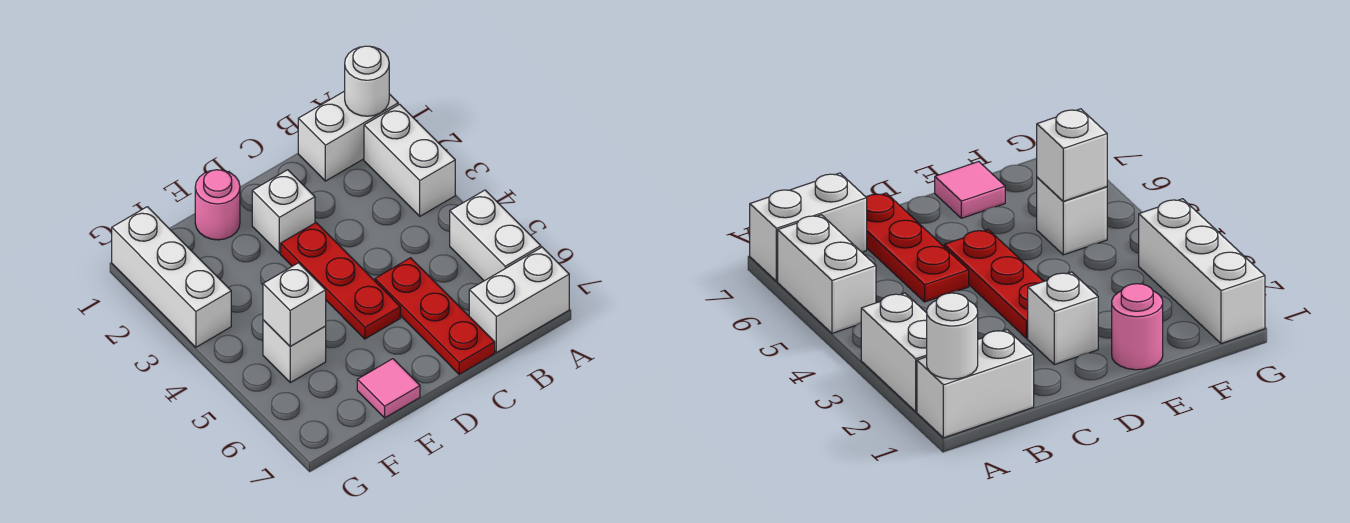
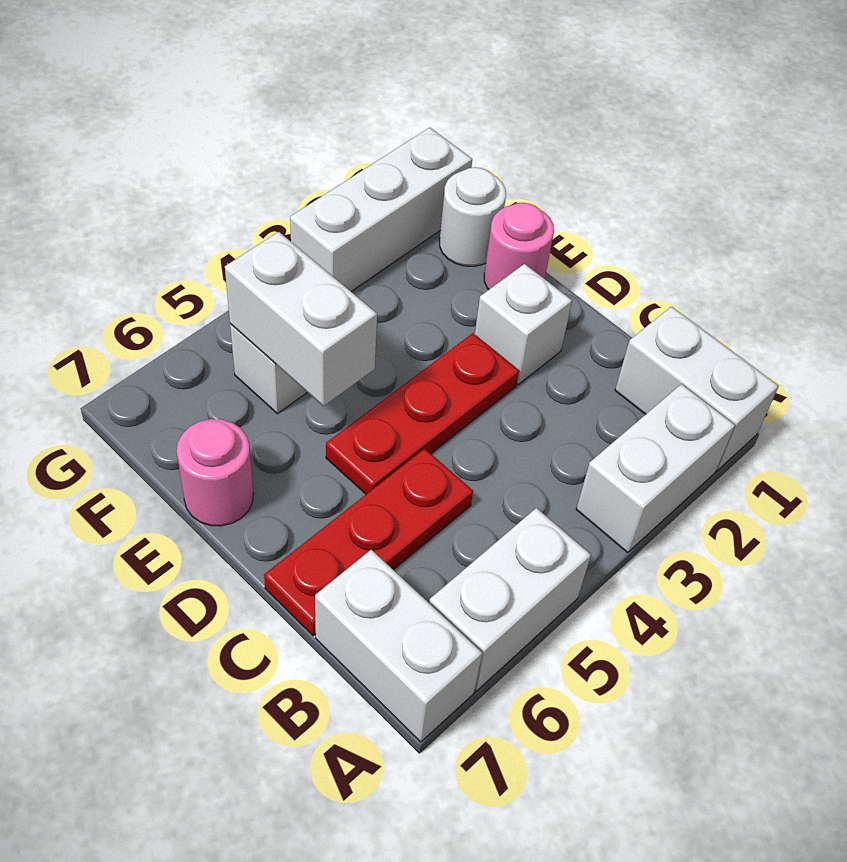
white 1x1 round brick [345,46,389,116] -> white 1x1 round brick moved to [440,167,506,266]
pink 1x1 tile [357,359,420,418] -> pink 1x1 round brick [177,419,254,526]
white 1x1 brick [263,263,326,346] -> white 1x2 brick [225,232,377,406]

